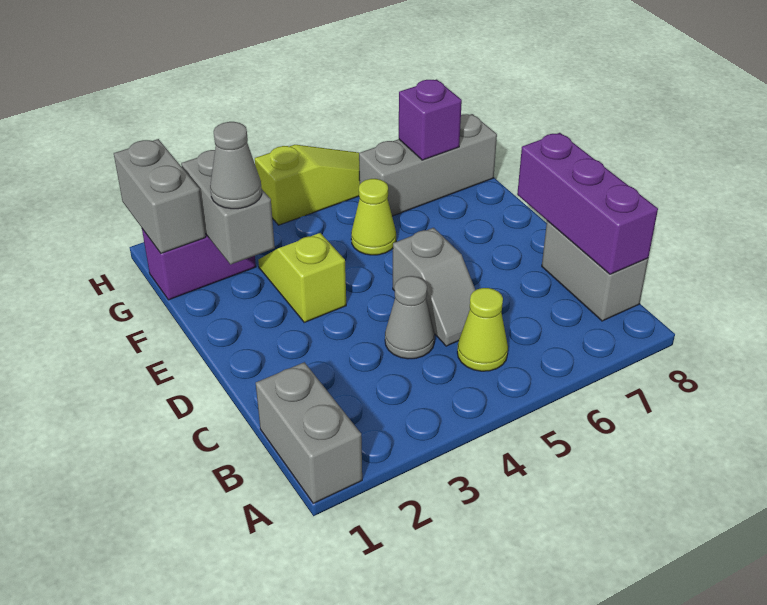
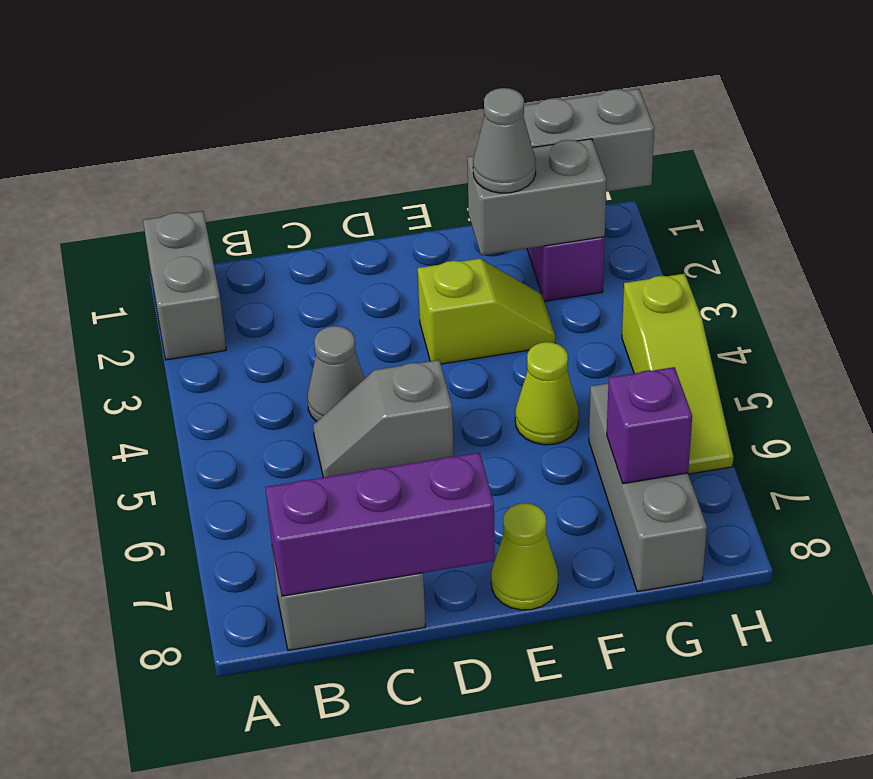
grey 1x2 brick [256,362,362,503] -> grey 1x2 brick turned to [143,211,226,360]
lime 1x1 cone [457,288,508,371] -> lime 1x1 cone moved to [491,503,558,610]

